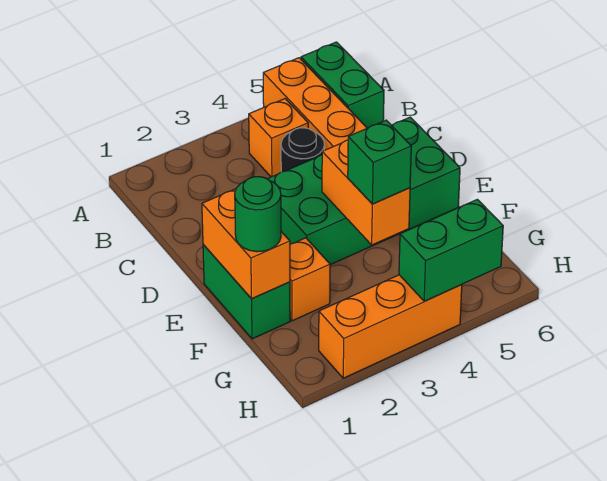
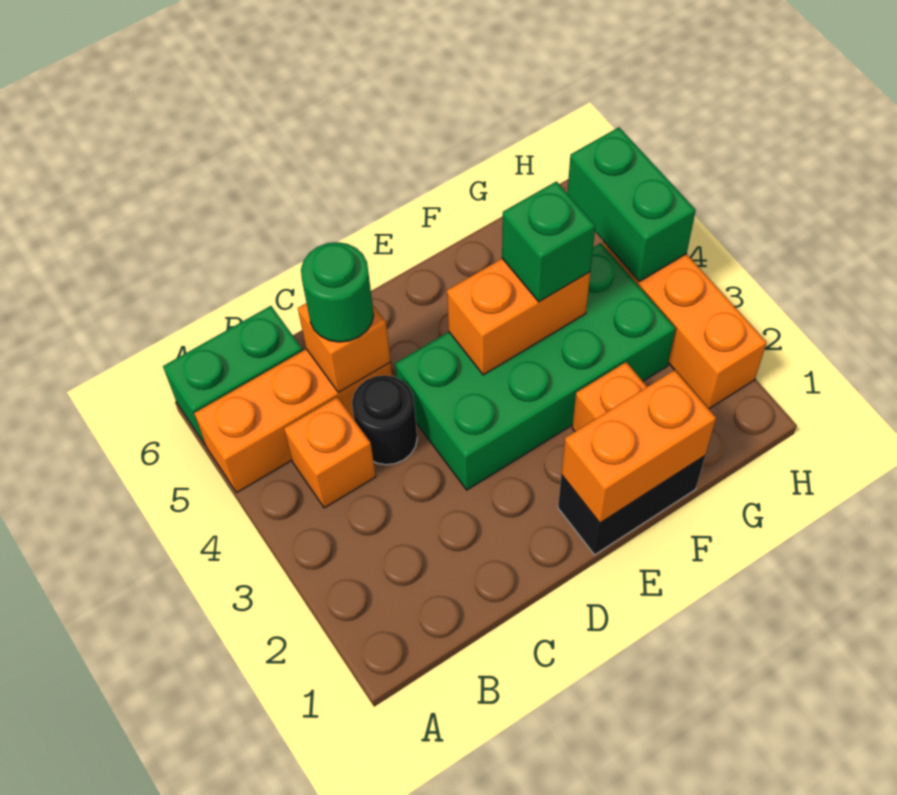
none -> orange 1x1 brick [298,303,391,392]
green 2x4 brick [268,117,460,265] -> green 2x4 brick turned to [395,243,676,490]
green 1x2 brick [203,245,290,339] -> black 1x2 brick [558,456,705,555]
green 1x1 round brick [235,177,281,252] -> green 1x1 round brick moved to [301,242,374,342]

